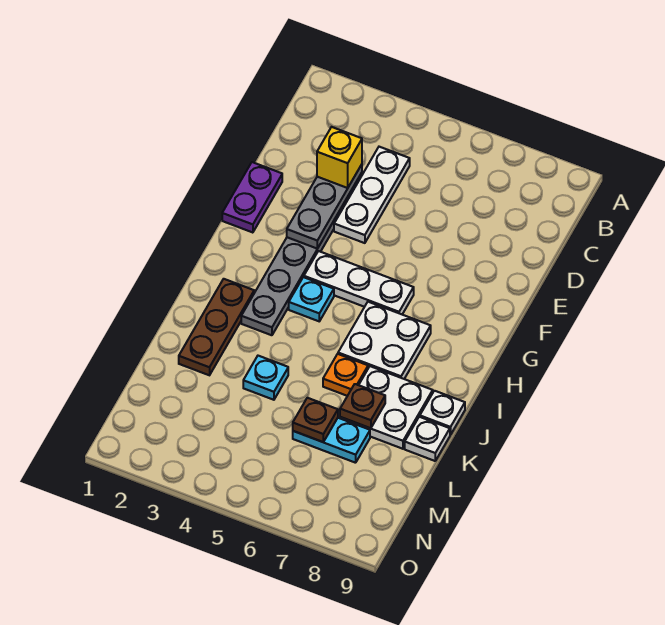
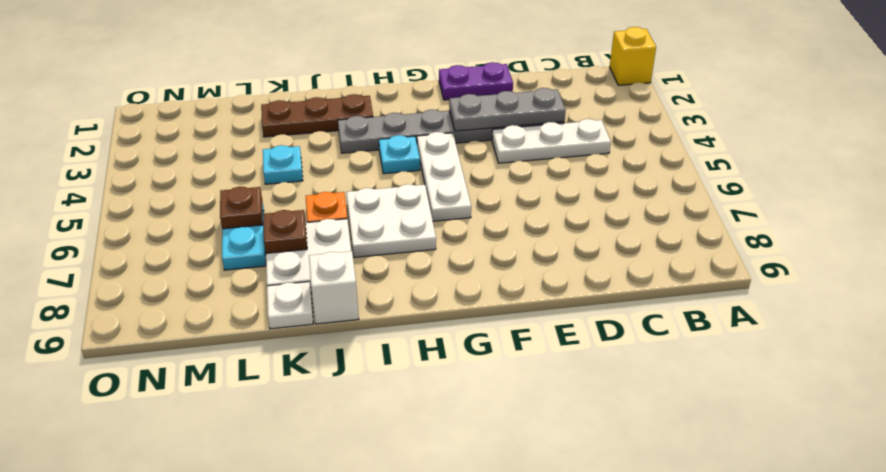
yellow 1x1 brick [317,127,362,188] -> yellow 1x1 brick moved to [610,27,656,85]
white 1x1 plate [420,391,465,435] -> white 1x1 brick [309,251,359,324]

